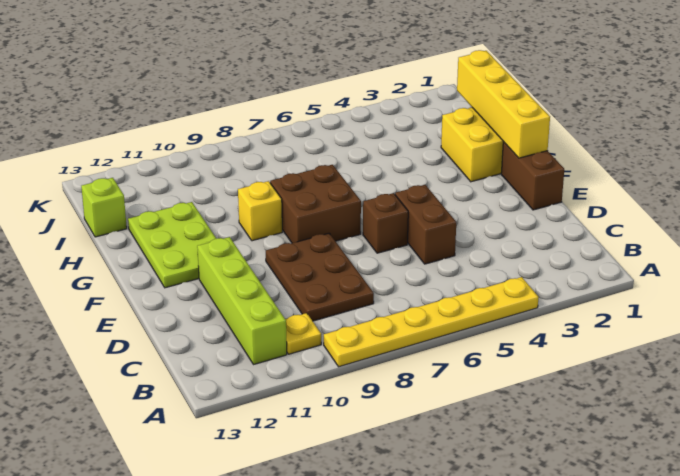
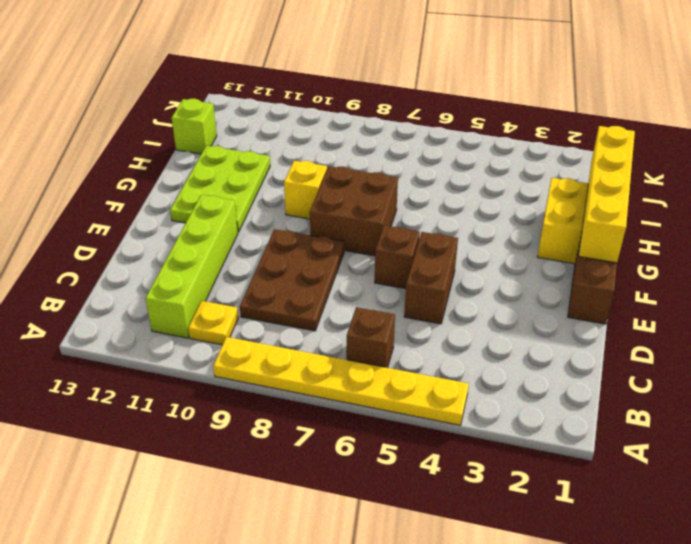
none -> brown 1x1 brick [346,307,395,368]

